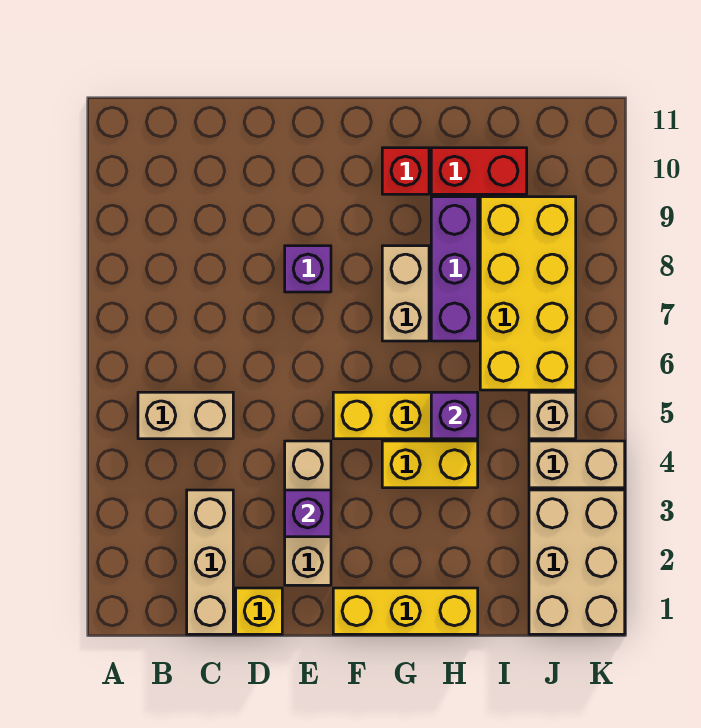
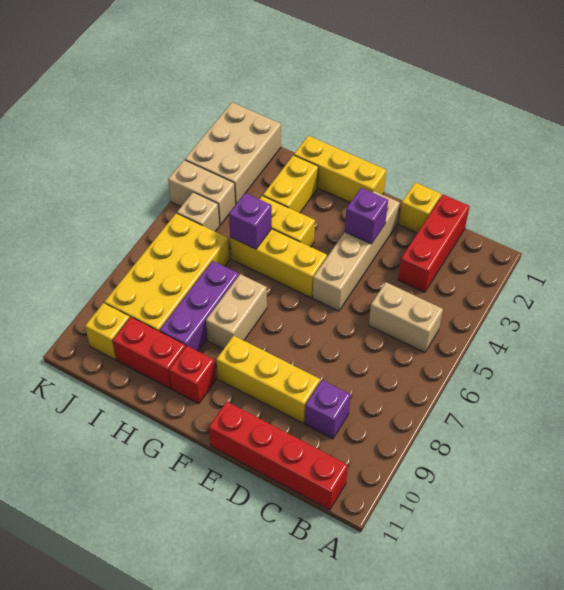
none -> red 1x4 brick [209,402,348,510]
tan 1x3 brick [187,490,233,634] -> red 1x3 brick [398,195,470,292]
none -> yellow 1x3 brick [216,336,320,423]
tan 1x3 brick [285,441,331,585] -> tan 1x4 brick [313,191,400,311]
purple 1x1 brick [285,246,331,292] -> purple 1x1 brick moved to [305,380,351,439]
none -> yellow 1x2 brick [263,155,318,213]
none -> yellow 1x1 brick [85,303,130,360]

